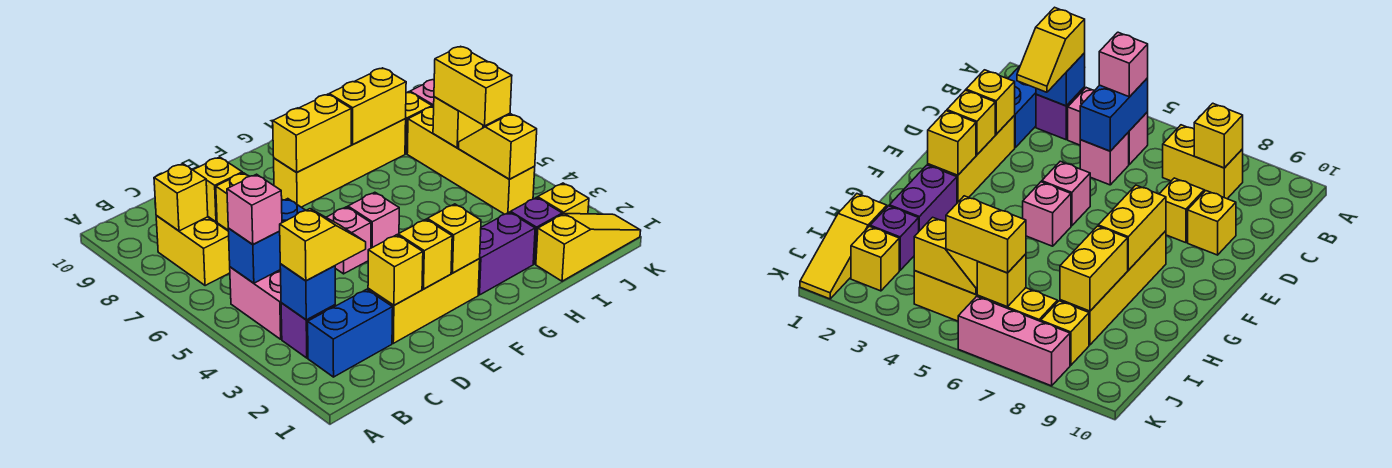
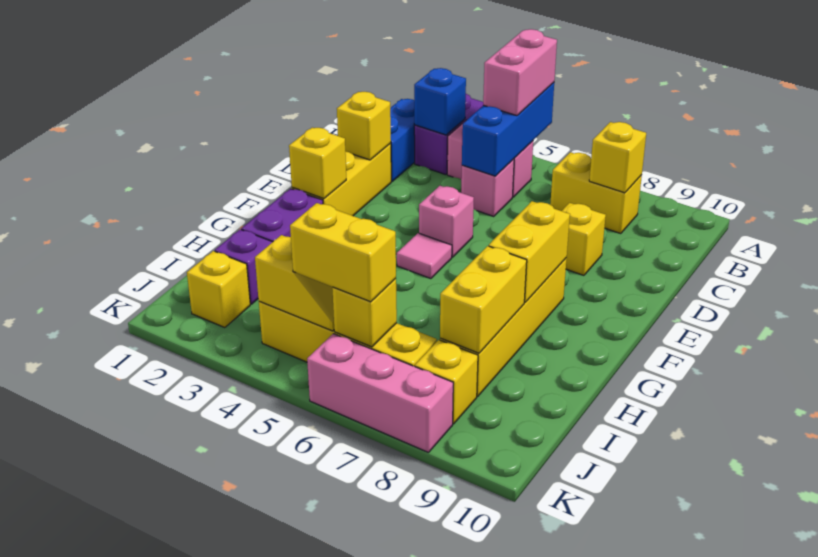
purple 1x1 brick [281,303,335,358] -> purple 1x2 brick [414,94,483,175]
yellow 1x2 slope [280,209,366,281] -> none
blue 1x2 brick [228,199,306,283] -> blue 1x3 brick [462,83,554,176]
pink 1x1 brick [227,174,282,244] -> pink 1x2 brick [483,29,557,116]
yellow 1x1 brick [193,157,242,222] -> none
yellow 1x1 brick [398,219,452,289] -> none
pink 1x1 brick [348,192,399,248] -> pink 1x1 tile [397,233,452,279]
yellow 1x3 slope [536,214,641,281] -> none

